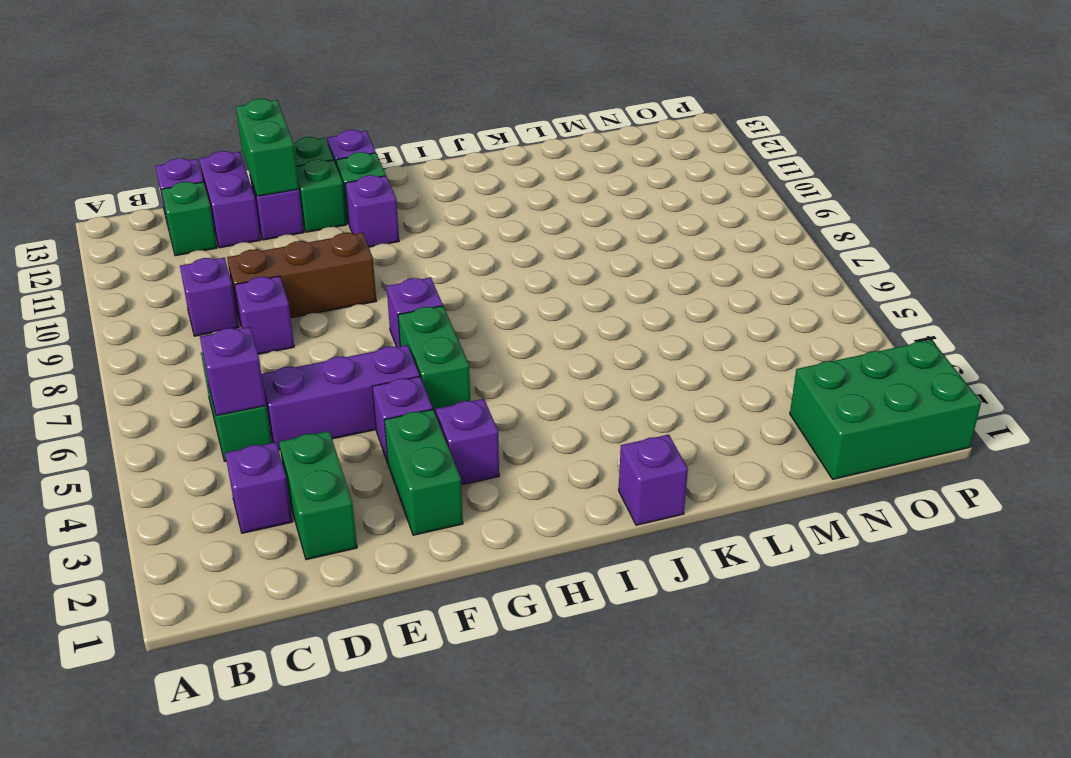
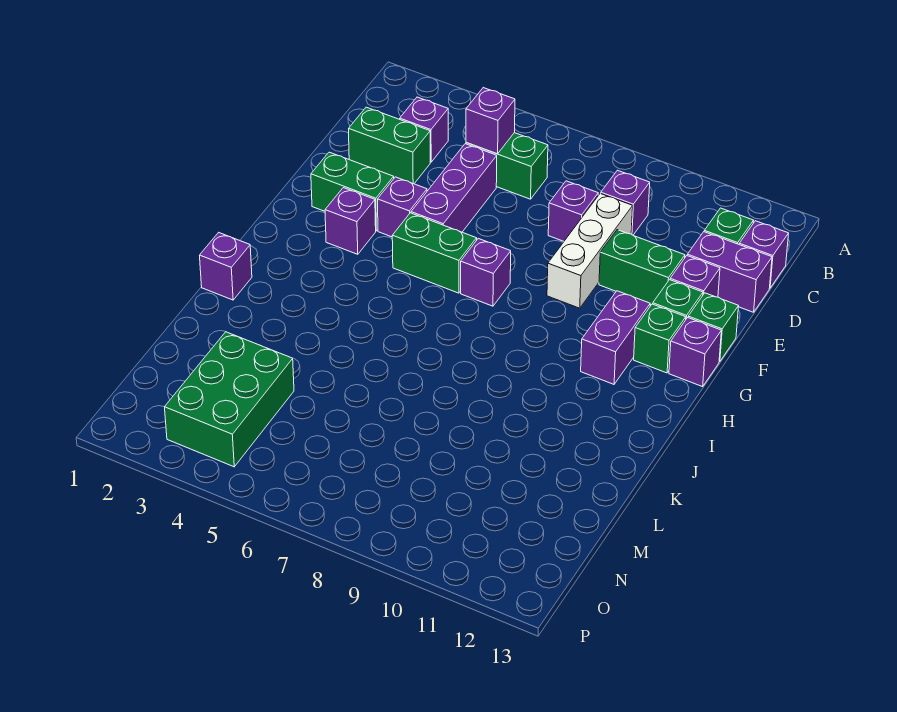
brown 1x3 brick [227,233,376,324] -> white 1x3 brick [547,193,633,308]
green 1x2 brick [236,99,299,196] -> green 1x2 brick moved to [599,230,685,305]
purple 1x1 brick [345,175,399,247] -> purple 1x2 brick [581,291,650,384]
green 2x3 brick [790,340,981,479] -> green 2x3 brick moved to [165,332,294,467]

